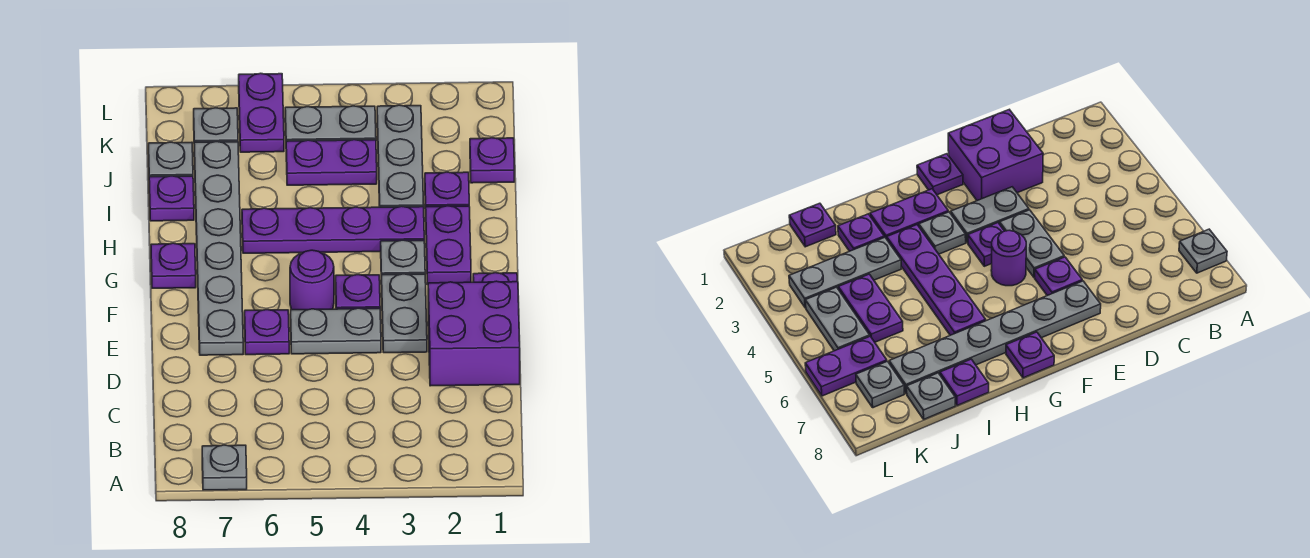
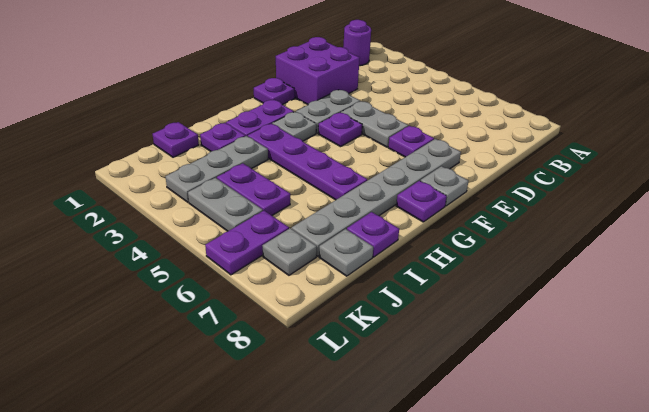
grey 1x1 plate [202,445,247,490] -> grey 1x1 plate moved to [420,166,468,206]
purple 1x1 round brick [290,250,334,310] -> purple 1x1 round brick moved to [343,20,371,66]

